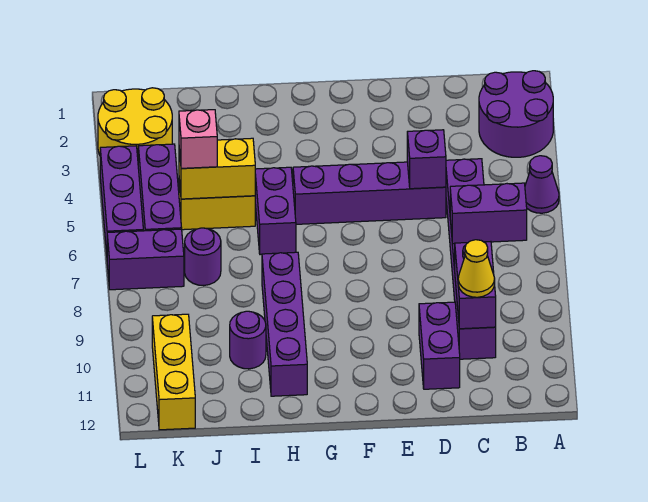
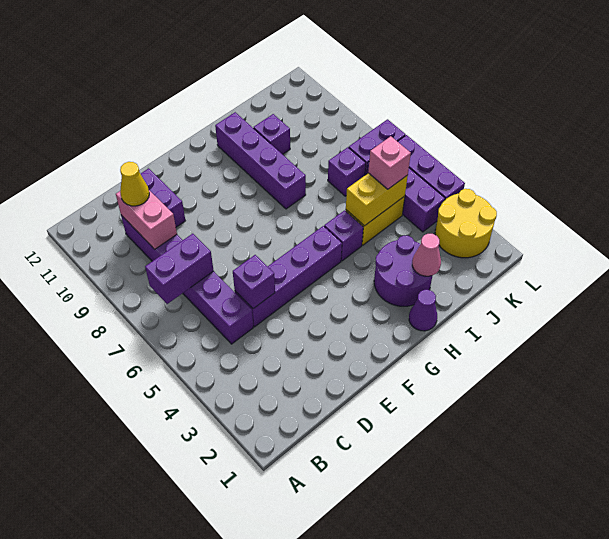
purple 2x2 round brick [479,71,553,157] -> purple 2x2 round brick moved to [374,235,432,306]
purple 1x1 cone [525,156,559,213] -> purple 1x1 cone moved to [409,290,437,331]
purple 1x2 brick [455,242,496,329] -> pink 1x2 brick [116,190,177,249]
purple 1x2 brick [255,167,296,255] -> purple 1x1 brick [324,210,363,261]
none -> pink 1x1 cone [412,234,441,276]
purple 1x1 round brick [230,311,266,369] -> purple 1x1 brick [254,114,290,154]
purple 1x1 round brick [185,228,221,286] -> purple 1x1 brick [328,147,366,196]
yellow 1x3 brick [152,314,195,430] -> none

